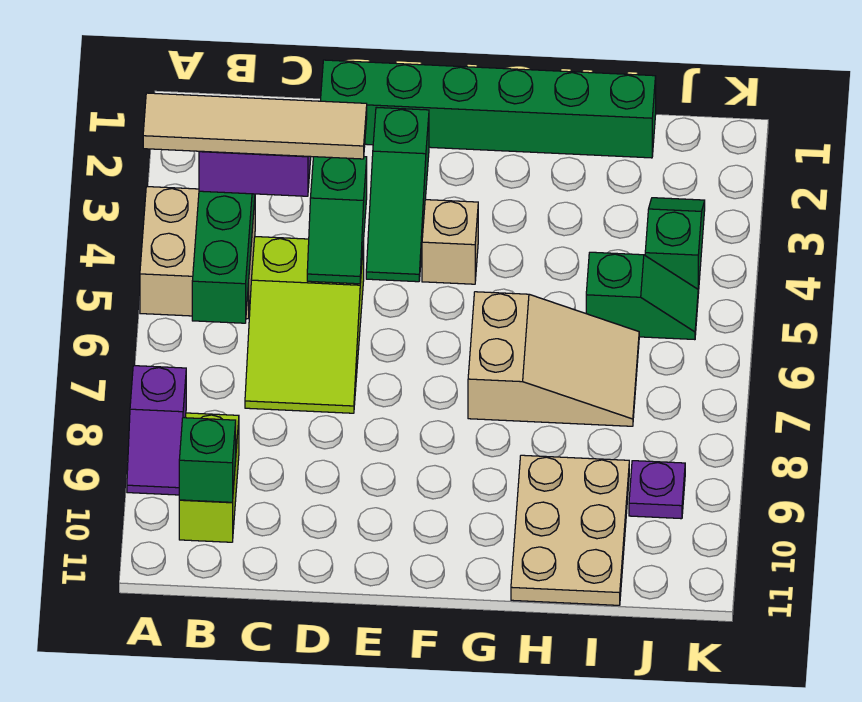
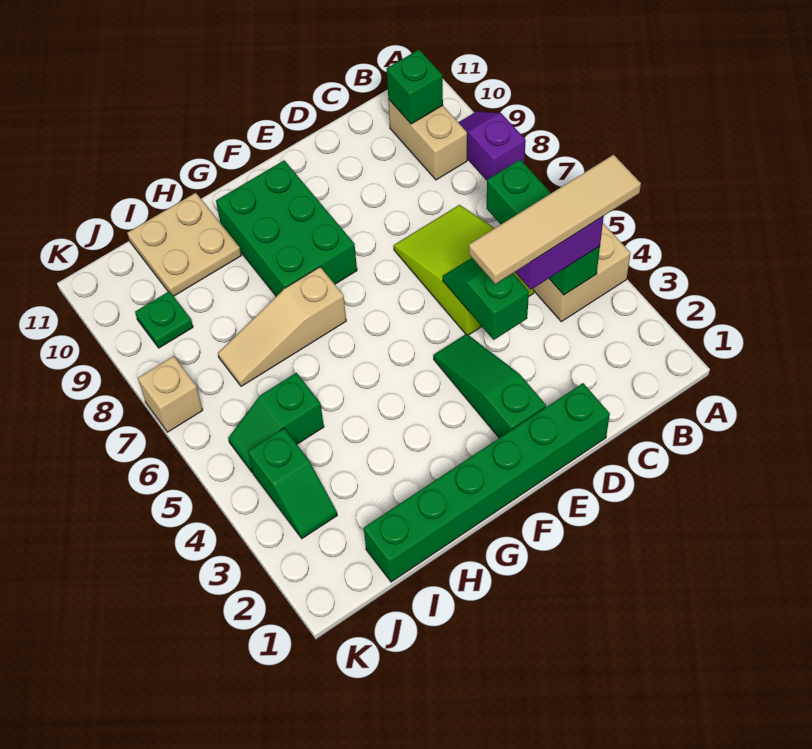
lime 1x2 brick [179,413,239,542] -> tan 1x2 brick [388,99,467,180]
tan 1x1 brick [422,200,478,284] -> tan 1x1 brick moved to [138,356,203,432]
none -> green 2x3 brick [216,160,357,296]
tan 2x3 slope [468,292,639,426] -> tan 1x3 slope [218,267,346,386]
tan 2x3 plate [511,455,629,605] -> tan 2x2 plate [127,193,241,296]
purple 1x1 plate [629,461,685,519] -> green 1x1 plate [135,291,193,348]

